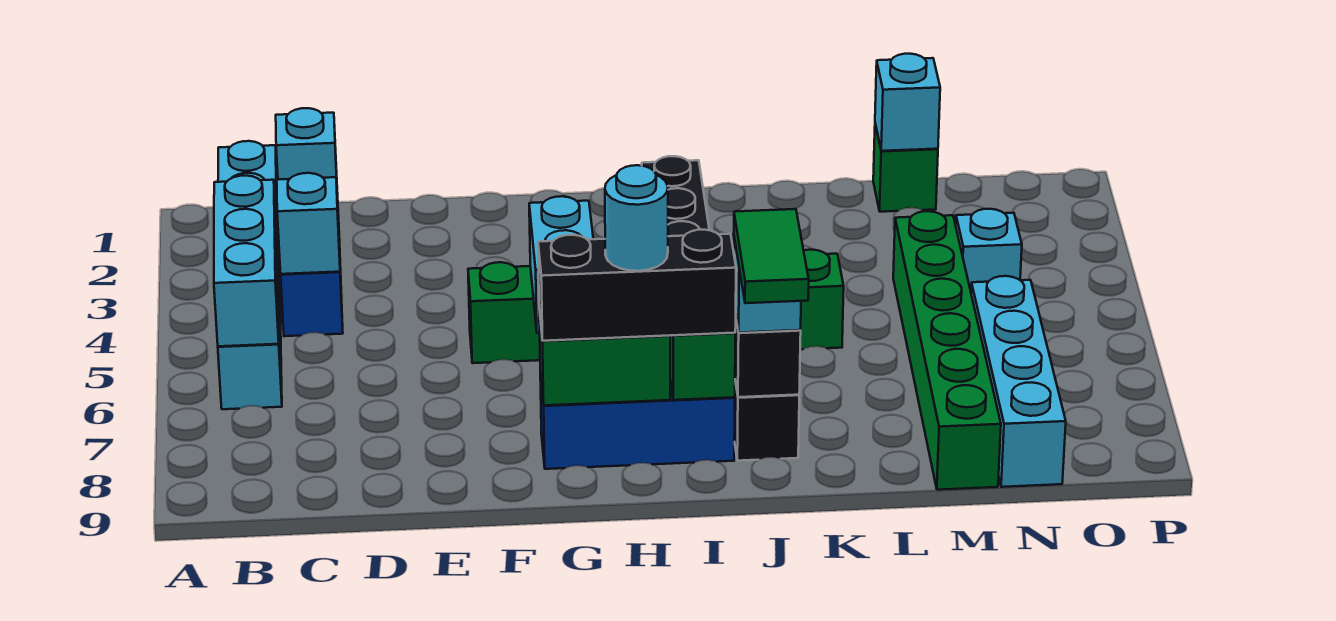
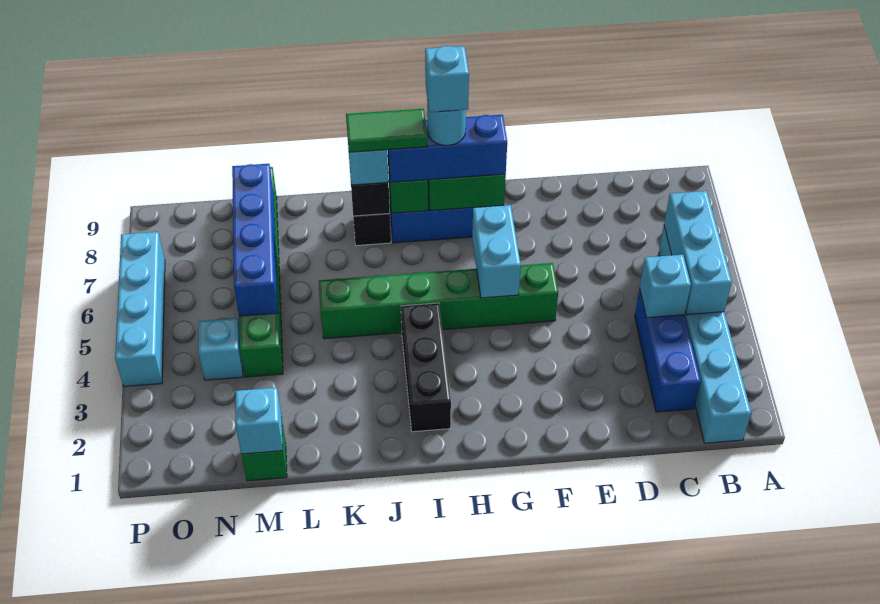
cyan 1x1 brick [276,108,338,205] -> cyan 1x1 brick moved to [425,46,469,112]
black 1x3 brick [538,230,736,341] -> blue 1x3 brick [388,115,507,182]
green 1x2 tile [734,209,809,303] -> green 1x2 tile turned to [346,109,427,152]
none -> blue 1x4 brick [232,164,278,316]
cyan 1x4 brick [971,276,1066,487] -> cyan 1x4 brick moved to [115,232,165,387]

